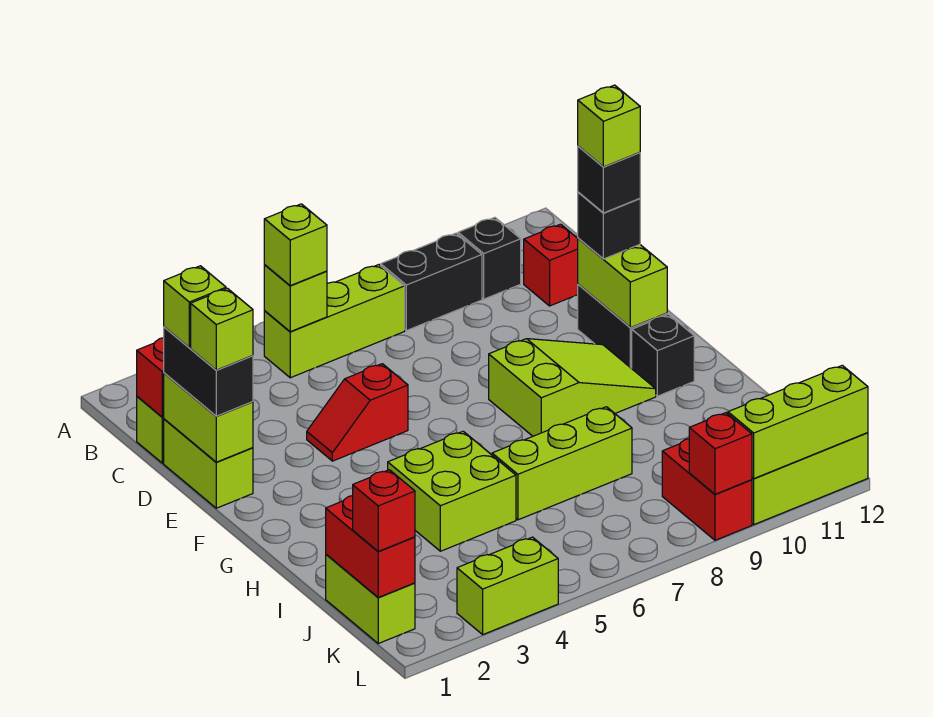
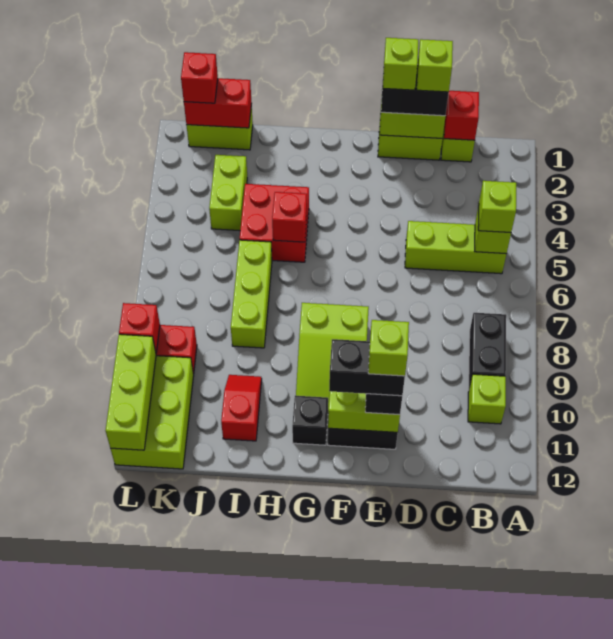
lime 1x3 brick [264,265,405,378] -> lime 1x3 brick turned to [405,221,506,274]
black 1x1 brick [458,218,521,299] -> lime 1x1 brick [468,374,506,424]
red 1x1 brick [524,224,578,306] -> red 1x1 brick moved to [272,192,307,242]
red 1x2 slope [307,364,408,461] -> red 1x2 slope moved to [221,375,262,441]
black 1x1 brick [578,146,640,213] -> black 1x2 brick [329,339,405,396]
lime 2x2 brick [388,431,516,551] -> red 2x2 brick [240,184,309,262]
lime 1x2 brick [457,537,558,634] -> lime 1x2 brick moved to [209,155,247,231]

